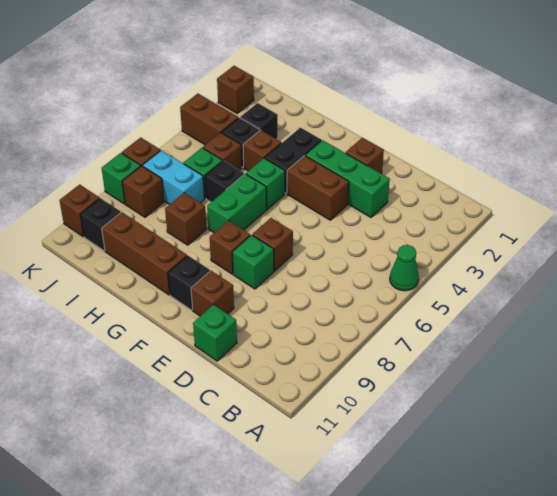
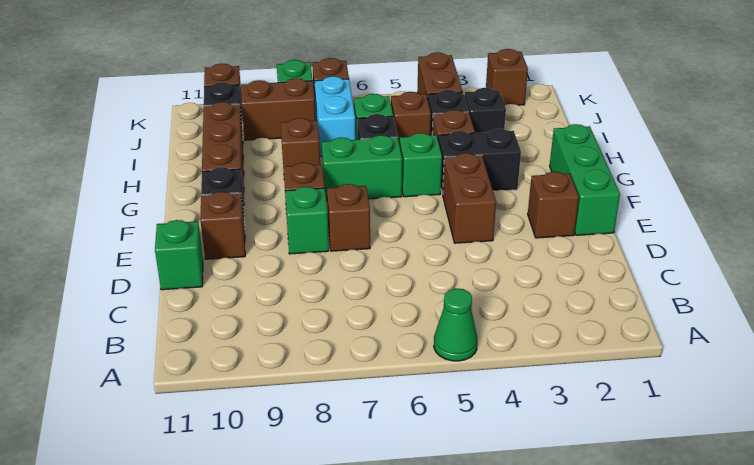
green 1x3 brick [305,140,390,217] -> green 1x3 brick moved to [550,124,620,235]
brown 1x1 brick [122,166,164,217] -> brown 1x2 brick [241,78,316,140]

